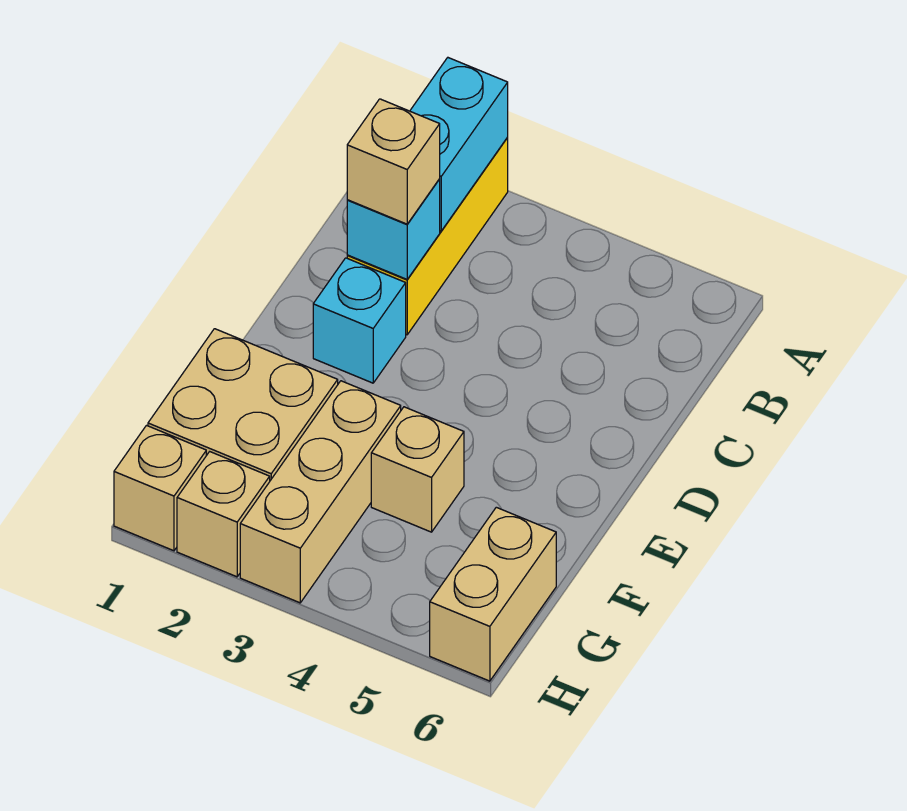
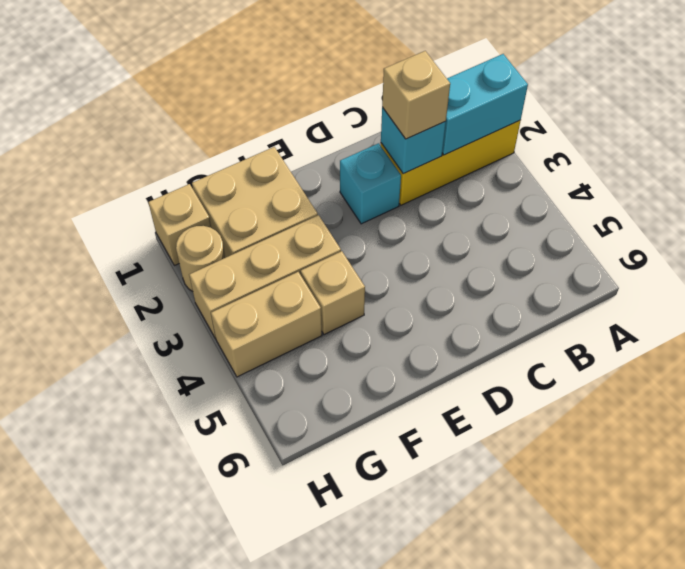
tan 1x2 brick [430,507,556,681] -> tan 1x2 brick moved to [211,272,322,377]
tan 1x1 brick [177,452,270,577] -> tan 1x1 round brick [176,226,225,291]

